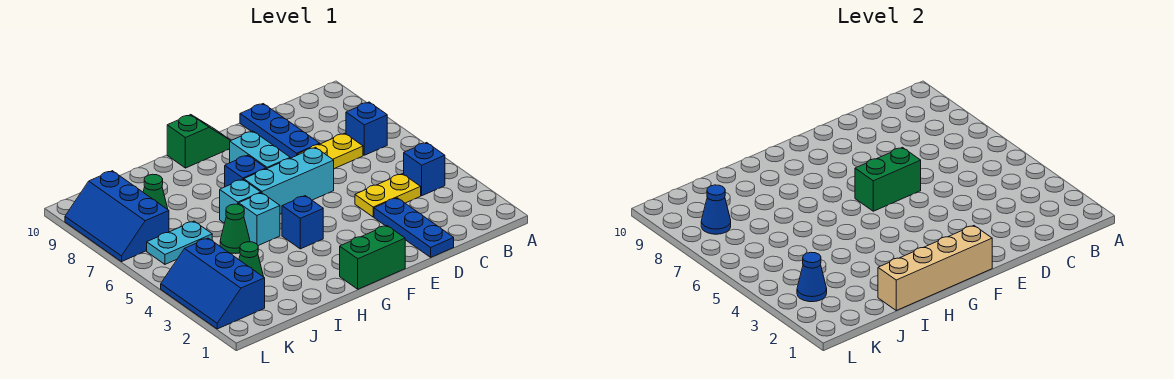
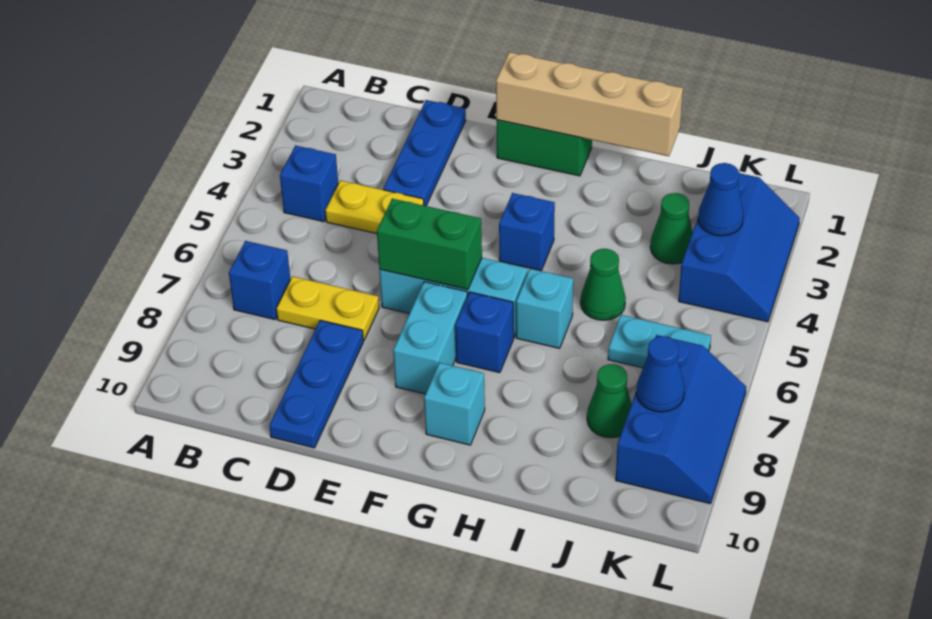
green 1x2 slope [167,115,231,168] -> none
cyan 1x1 brick [239,193,280,246] -> cyan 1x1 brick moved to [424,363,485,445]

